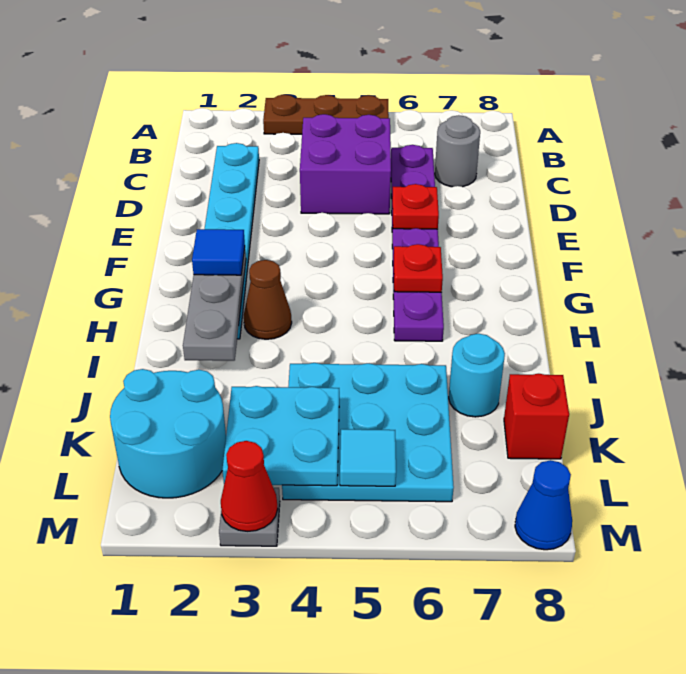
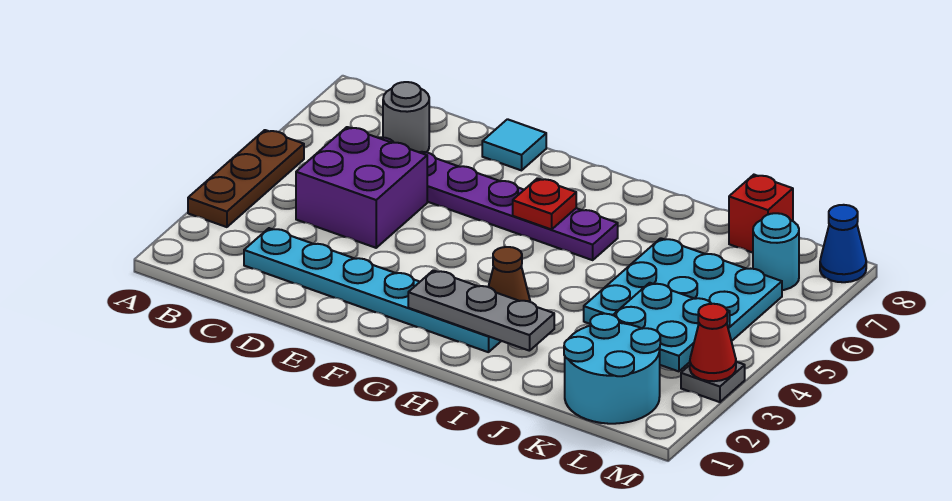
red 1x1 plate [392,184,439,229] -> none
blue 1x1 tile [192,229,245,275] -> none
cyan 1x1 round brick [449,334,505,417] -> cyan 1x1 round brick moved to [753,213,799,290]
cyan 1x1 tile [340,429,396,486] -> cyan 1x1 tile moved to [482,119,546,170]

